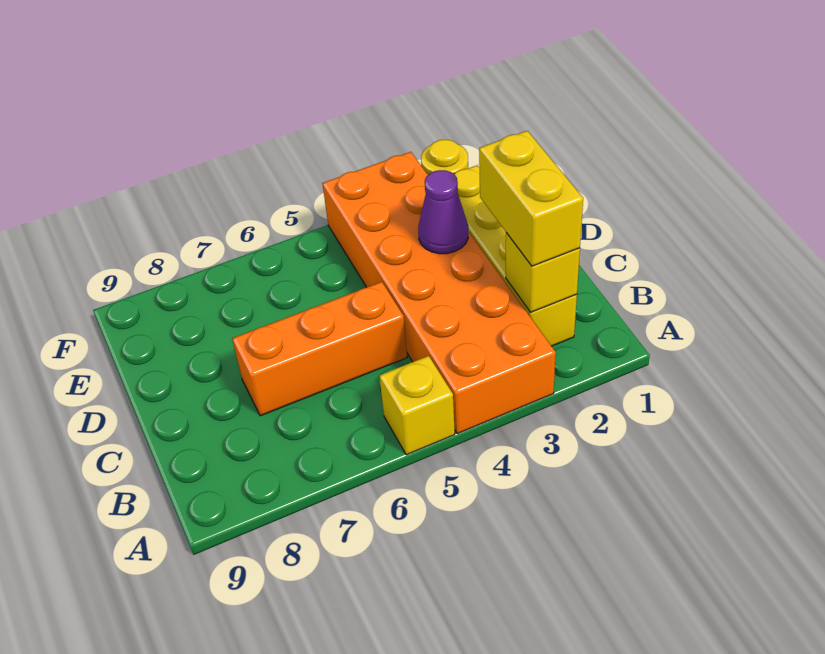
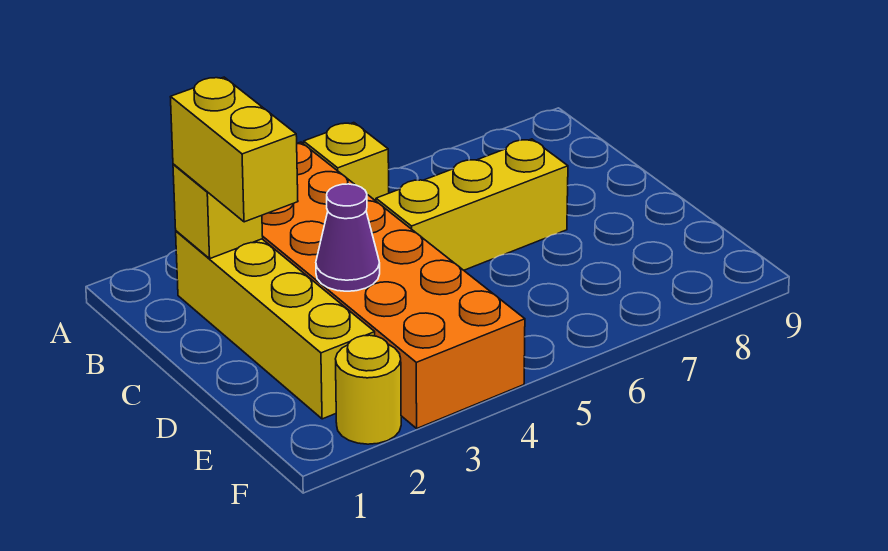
orange 1x3 brick [232,282,407,416] -> yellow 1x3 brick [376,139,568,270]

